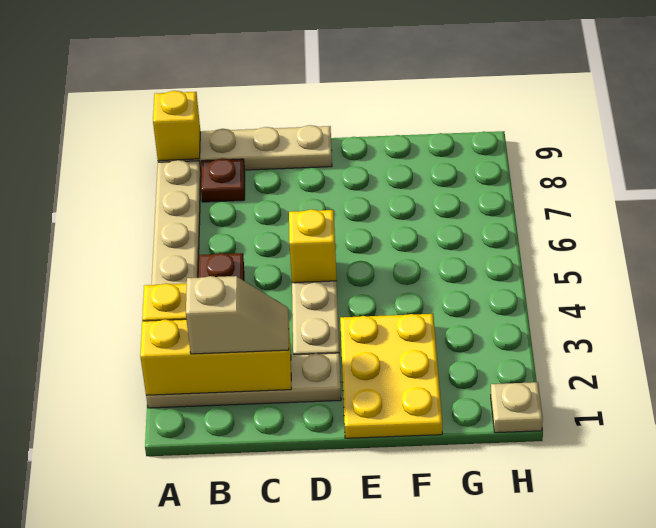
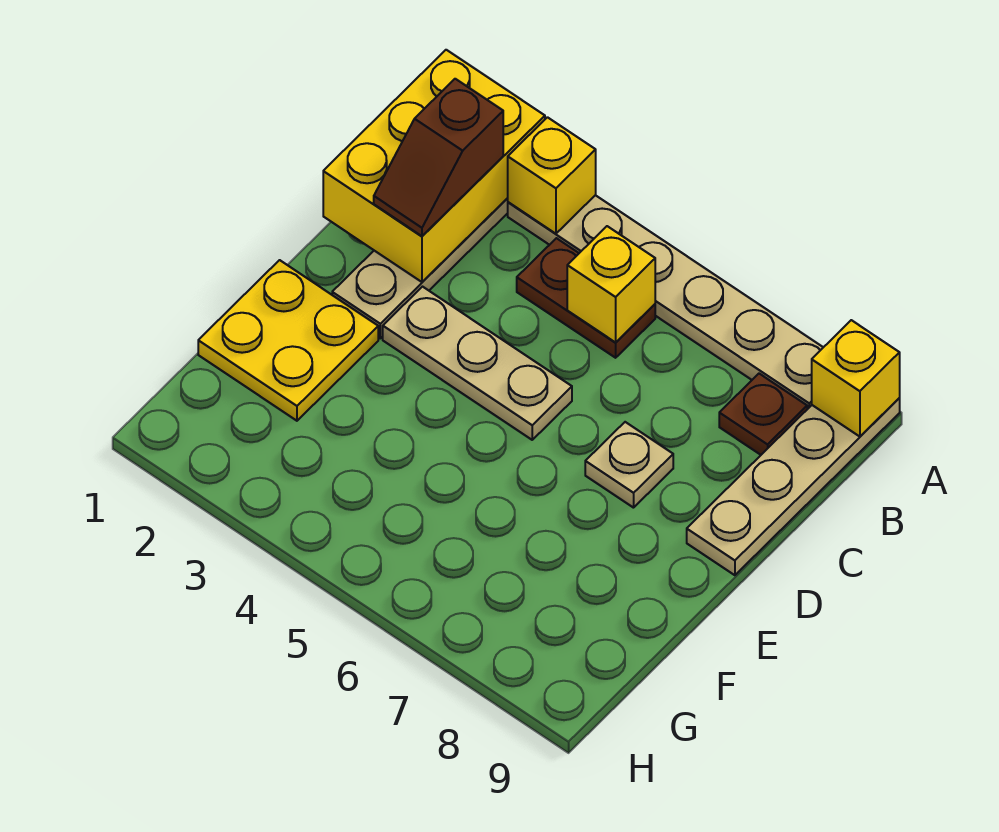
yellow 1x3 brick [140,319,291,395] -> yellow 2x3 brick [323,50,545,282]
tan 1x2 slope [186,276,289,354] -> brown 1x2 slope [374,79,503,236]
yellow 1x1 brick [289,209,337,283] -> yellow 1x1 brick moved to [567,226,655,342]
yellow 2x3 plate [340,314,442,438] -> yellow 2x2 plate [198,260,378,421]
tan 1x1 plate [491,382,543,433] -> tan 1x1 plate moved to [585,422,673,508]

